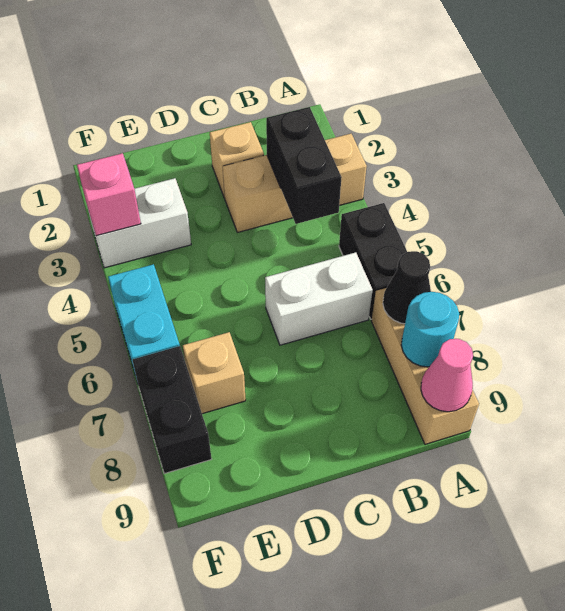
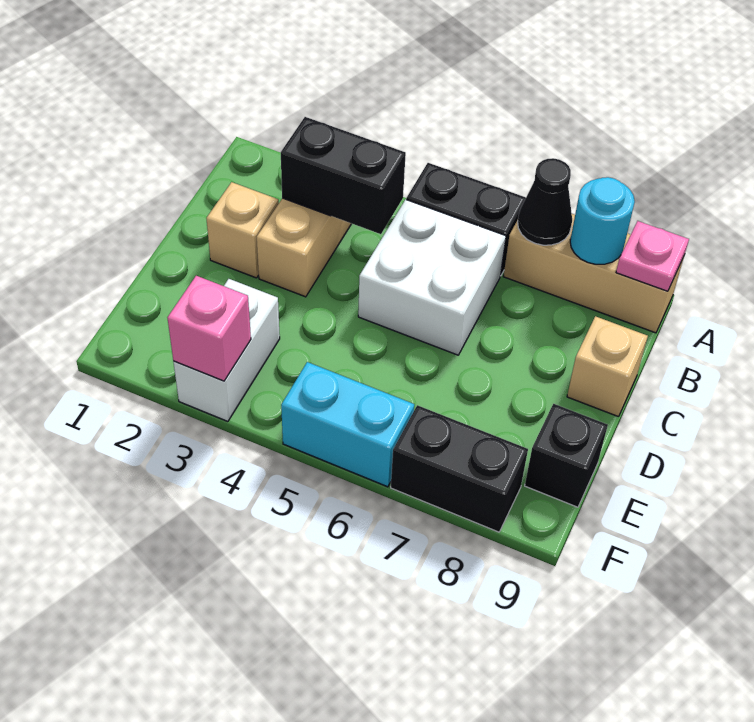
pink 1x1 cone [421,339,473,412] -> pink 1x1 plate [616,221,689,291]
white 1x2 brick [265,252,373,345] -> white 2x2 brick [358,199,506,355]
tan 1x1 brick [183,332,246,414] -> tan 1x1 brick moved to [567,316,648,417]
none -> black 1x1 brick [525,404,608,507]

